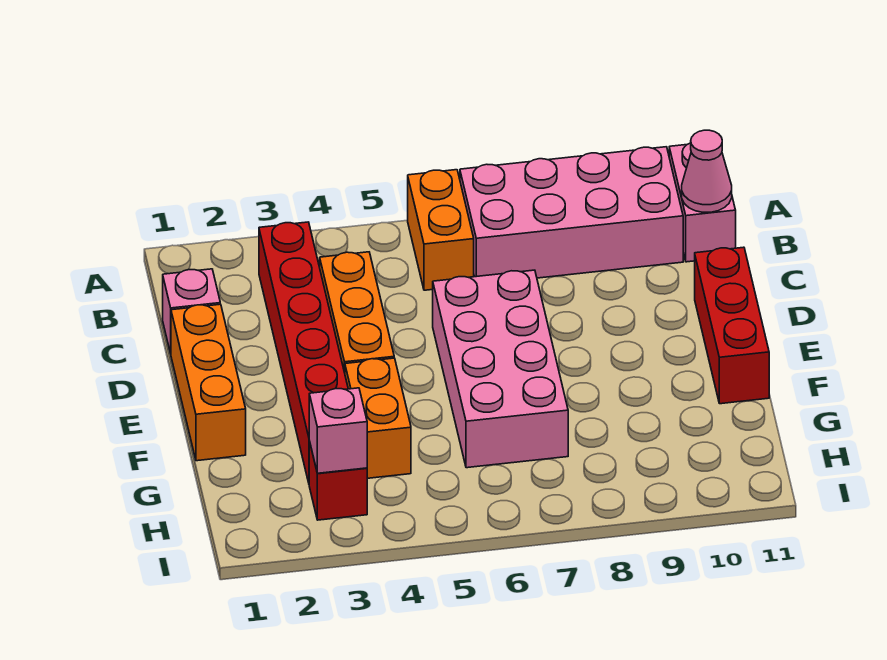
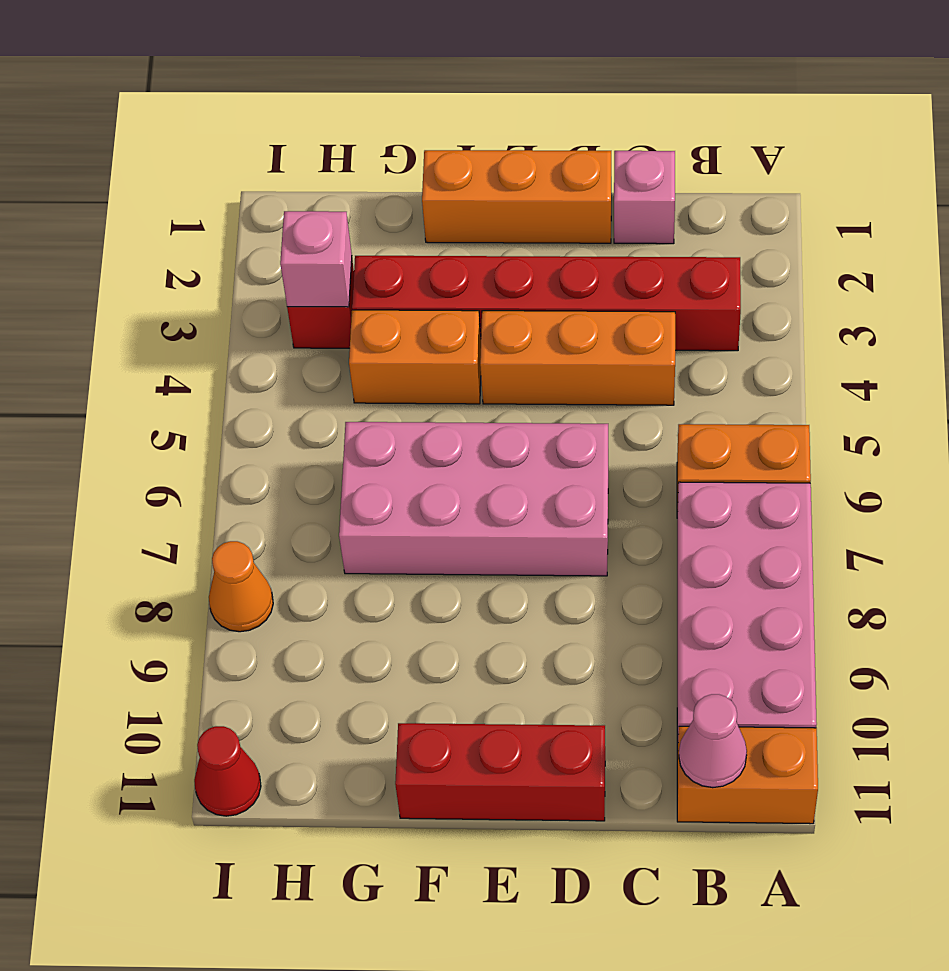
pink 1x2 brick [669,143,736,262] -> orange 1x2 brick [677,726,818,824]
none -> orange 1x1 cone [209,541,273,632]
none -> red 1x1 cone [194,726,261,816]

